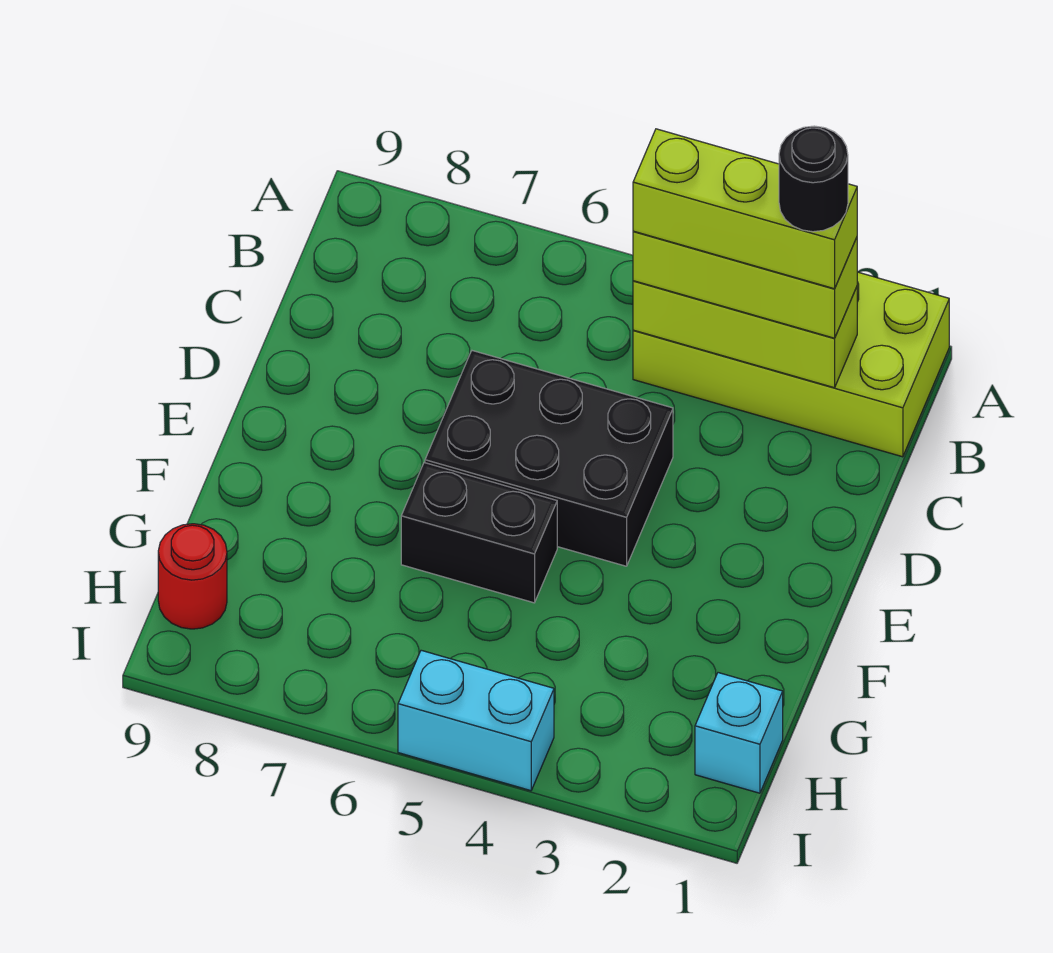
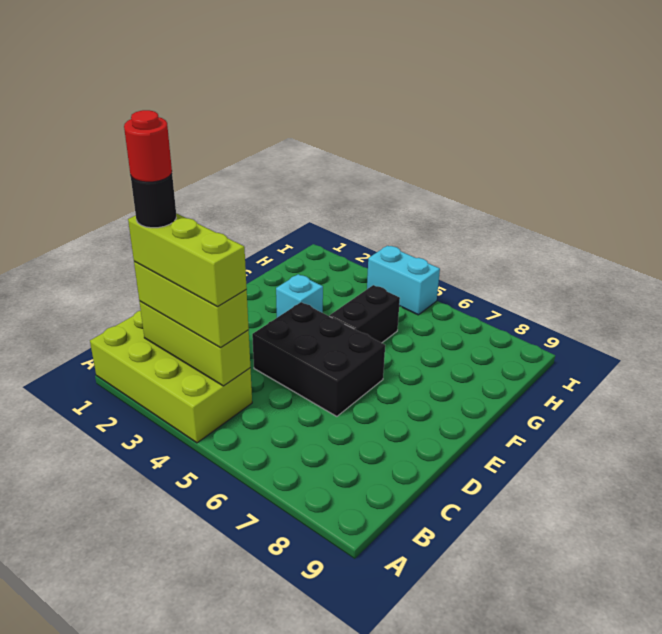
black 1x2 brick [401,463,557,603] -> black 1x2 brick turned to [330,285,400,343]
cyan 1x1 brick [695,673,783,793] -> cyan 1x1 brick moved to [276,274,323,317]
red 1x1 round brick [158,524,227,629] -> red 1x1 round brick moved to [124,110,172,182]

